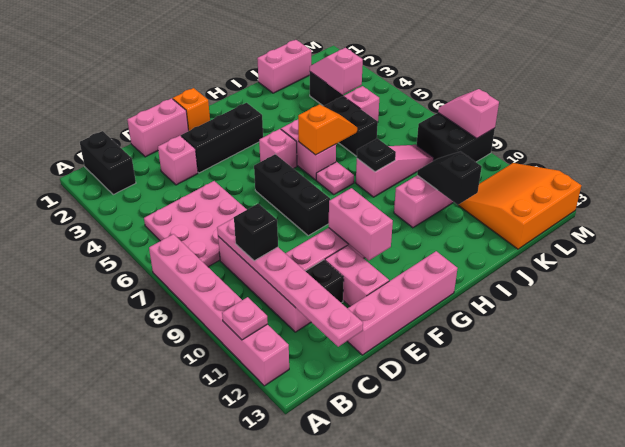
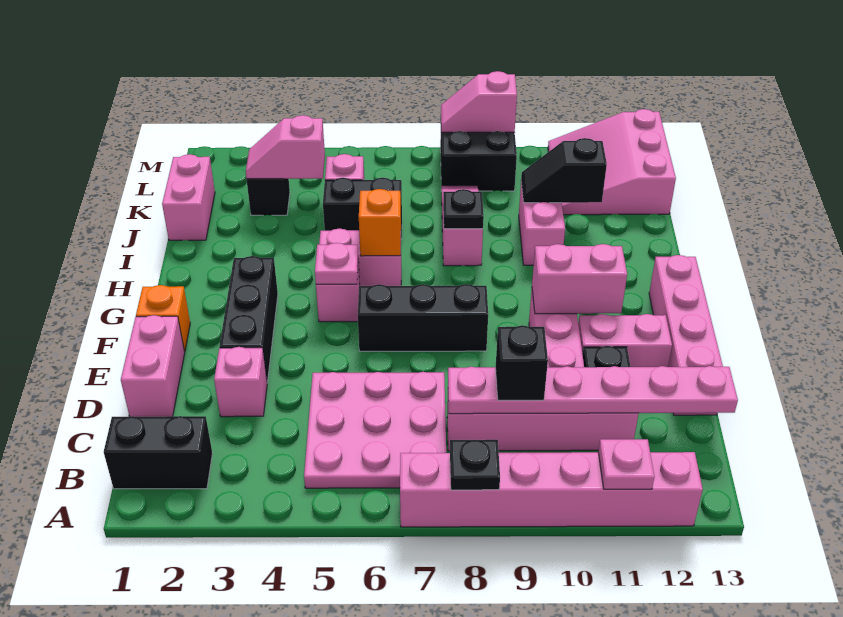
none -> black 1x1 plate [450,440,500,490]
pink 1x1 plate [316,162,354,194] -> pink 1x1 plate moved to [315,243,358,284]
orange 3x3 slope [458,163,581,249] -> pink 3x3 slope [548,109,676,215]

